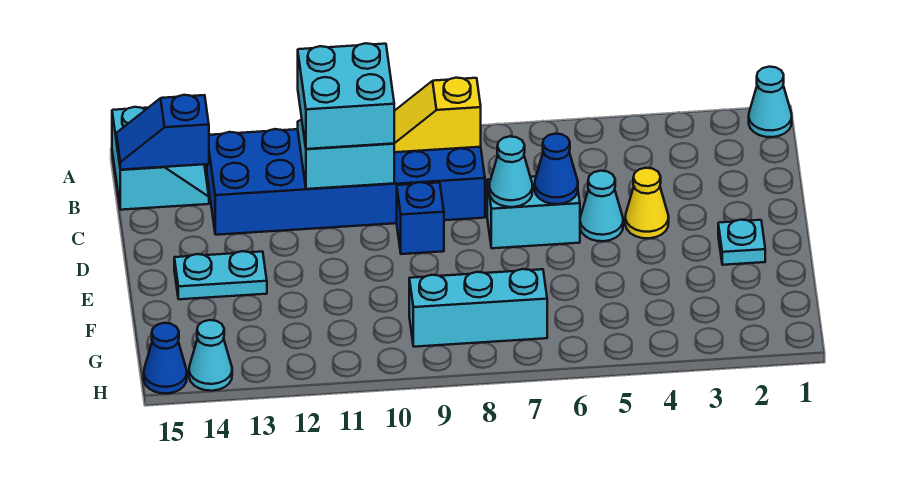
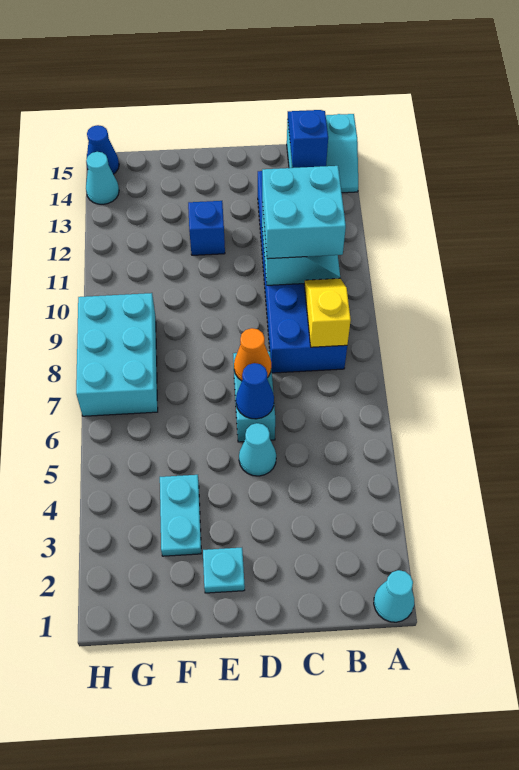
yellow 1x1 cone [625,168,669,238] -> none
cyan 1x1 cone [489,136,533,207] -> orange 1x1 cone [234,328,271,381]
blue 1x1 brick [397,182,444,254] -> blue 1x1 brick moved to [188,201,225,255]
cyan 1x2 plate [174,251,267,299] -> cyan 1x2 plate moved to [160,475,201,556]
cyan 1x3 brick [409,269,547,347] -> cyan 2x3 brick [76,293,158,416]

